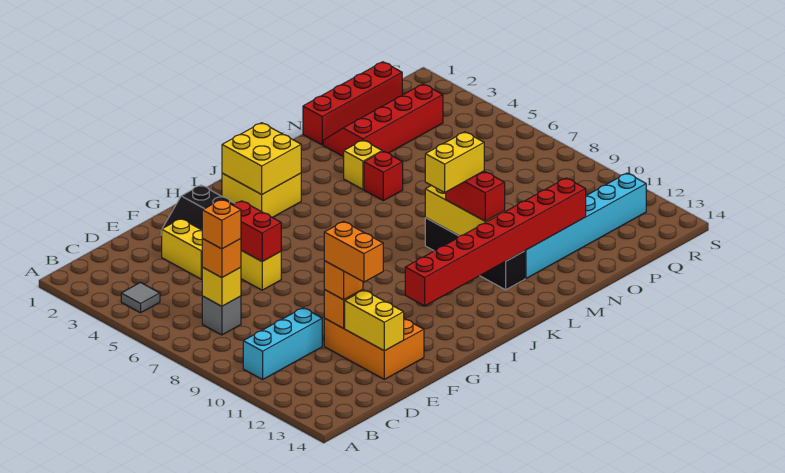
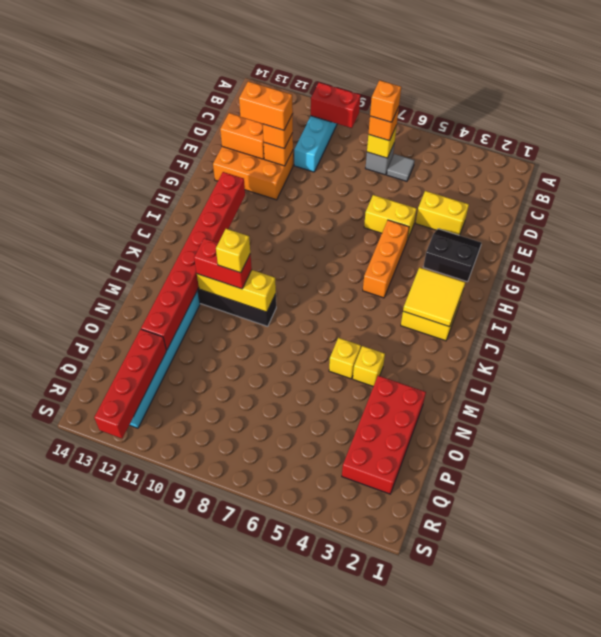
grey 1x1 tile [121,283,160,313] -> grey 1x1 tile moved to [387,154,415,181]
yellow 1x2 brick [345,290,404,351] -> orange 1x2 brick [220,113,264,159]
red 1x2 brick [233,201,281,262] -> red 1x2 brick moved to [311,83,361,128]
none -> orange 1x3 brick [363,220,409,298]
yellow 2x2 brick [222,123,301,194] -> yellow 2x2 tile [403,267,465,327]
yellow 1x2 brick [425,132,484,192] -> yellow 1x1 brick [216,229,250,273]
red 1x1 brick [364,151,403,201] -> yellow 1x1 brick [329,338,361,379]
red 1x4 brick [303,62,402,145] -> red 1x4 brick moved to [94,329,166,438]
red 2x4 slope [323,84,443,157] -> red 2x4 brick [342,376,426,494]

